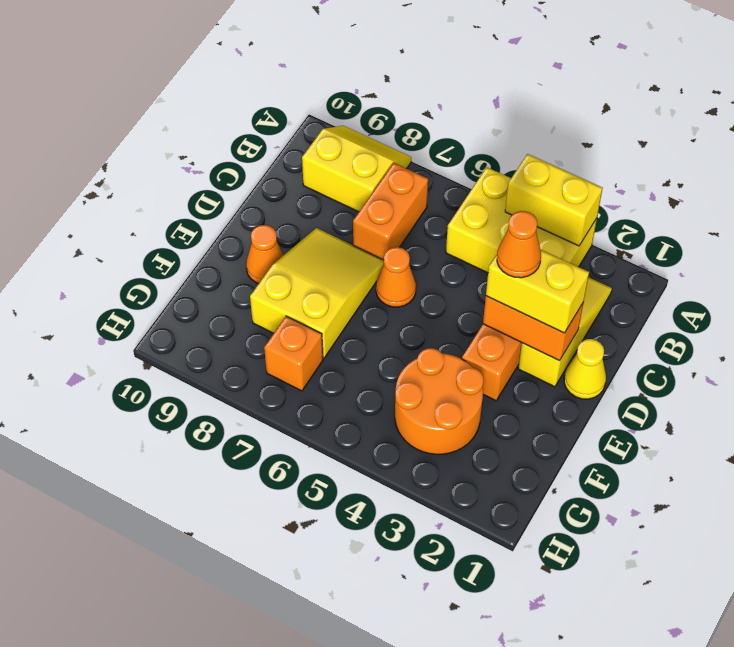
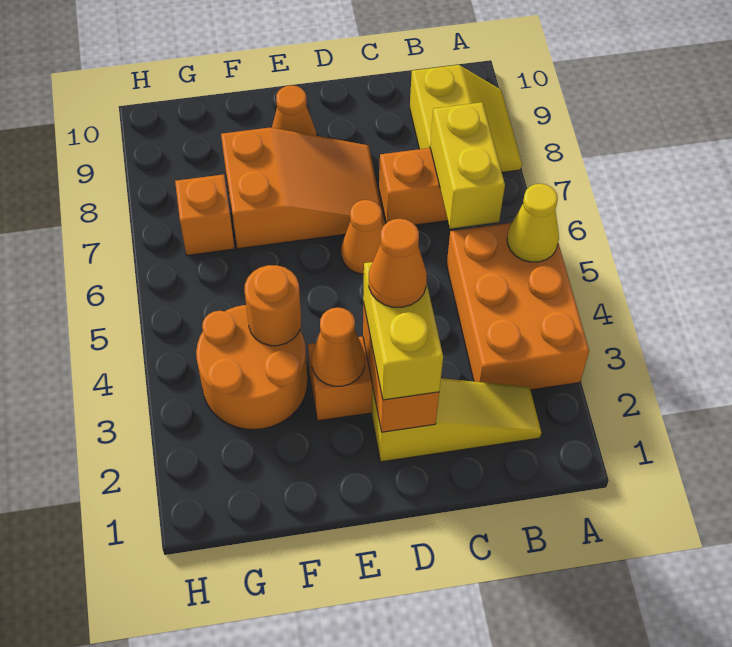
yellow 2x3 brick [446,167,597,273] -> orange 2x3 brick [447,223,589,390]
yellow 1x2 brick [505,154,602,246] -> yellow 1x2 brick moved to [430,102,505,229]
yellow 1x1 cone [564,339,606,399] -> yellow 1x1 cone moved to [507,184,559,262]
yellow 2x3 slope [250,228,384,358] -> orange 2x3 slope [221,128,385,249]
none -> orange 1x1 cone [312,307,365,386]
none -> orange 1x1 round brick [245,265,301,346]

